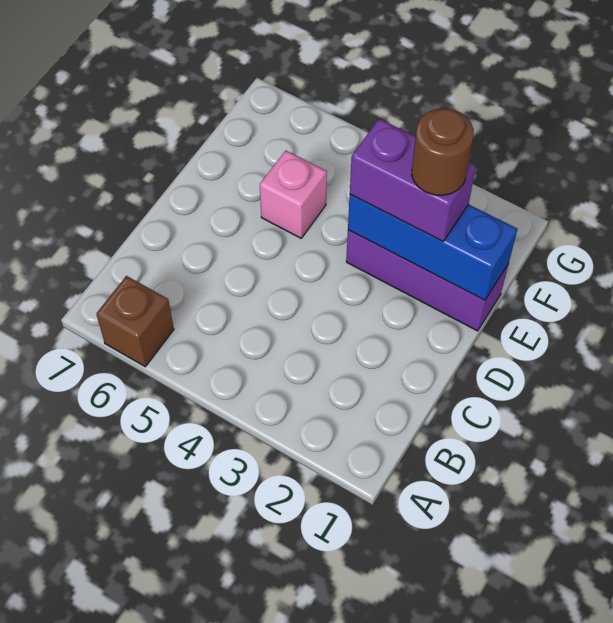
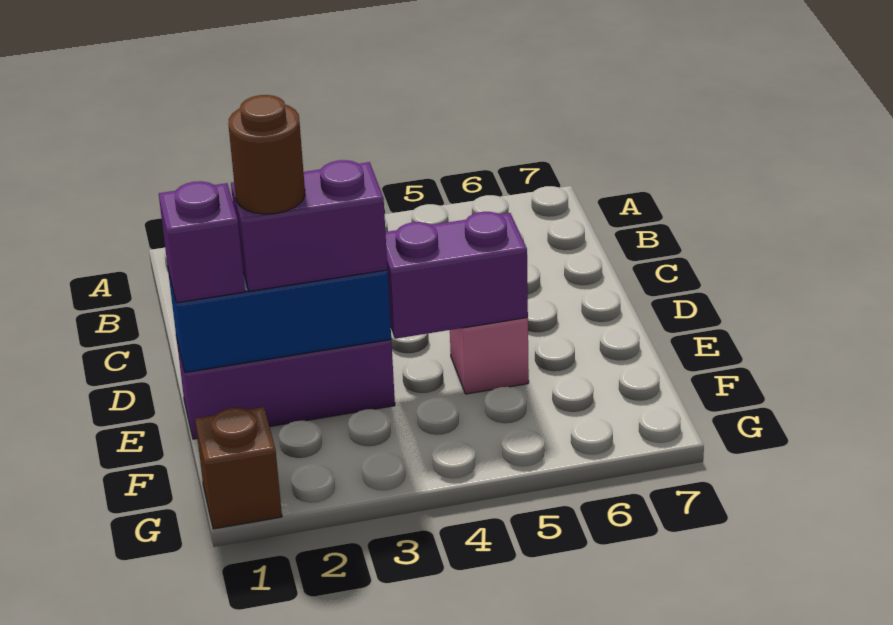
brown 1x1 brick [96,276,174,367] -> brown 1x1 brick moved to [195,407,282,529]
none -> purple 1x1 brick [159,181,245,303]
none -> purple 1x2 brick [385,212,528,339]

